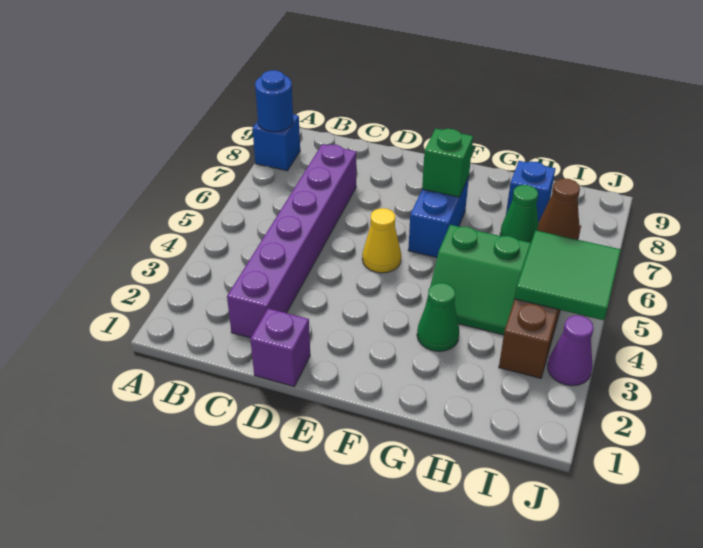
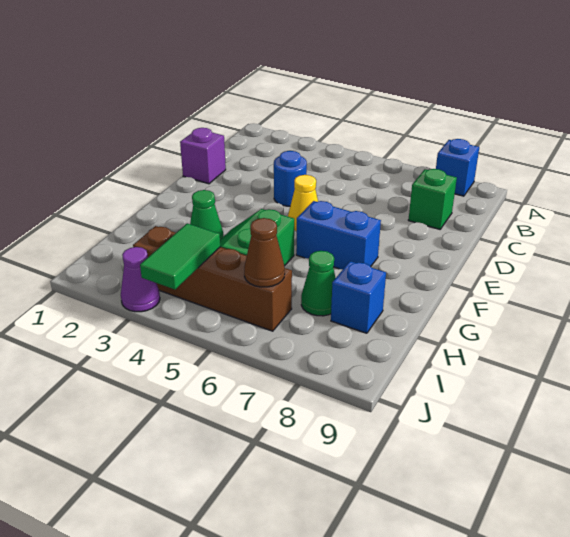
blue 1x1 round brick [255,70,293,132] -> blue 1x1 round brick moved to [274,151,307,206]
purple 1x6 brick [227,144,356,338] -> none
green 1x1 brick [422,129,473,197] -> green 1x1 brick moved to [409,169,457,229]
green 2x2 tile [515,230,621,320] -> green 1x2 tile [140,223,220,289]

